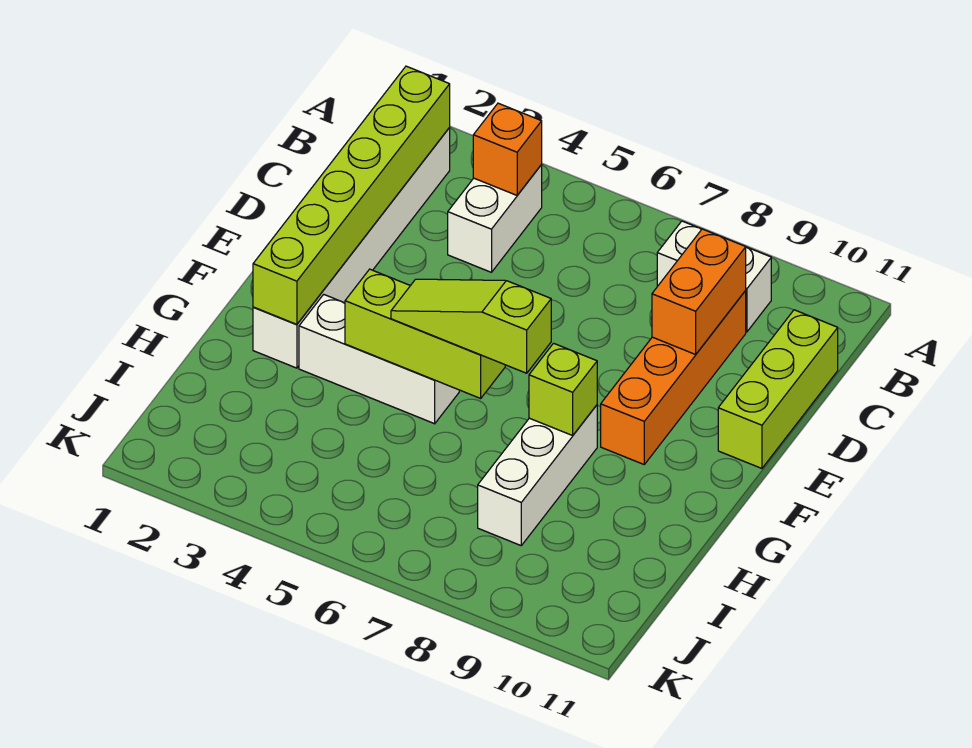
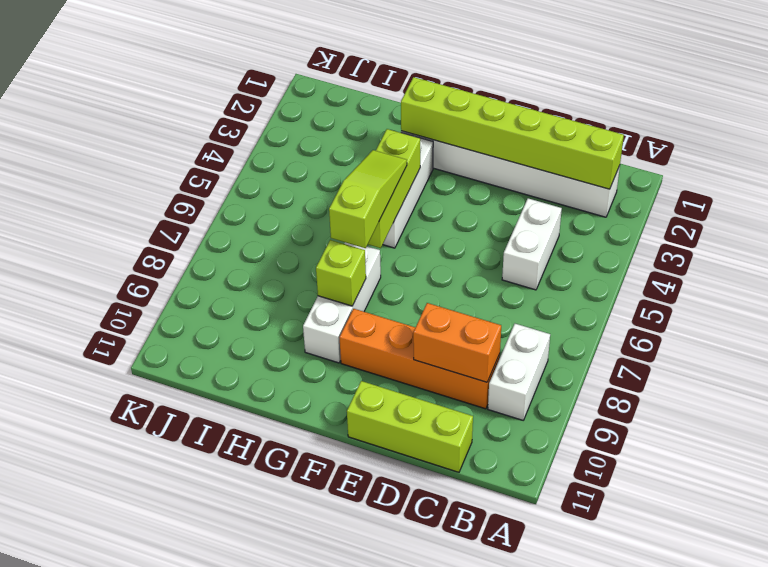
white 1x2 brick [448,165,542,272] -> white 1x2 brick turned to [502,198,562,290]
orange 1x1 brick [473,103,542,195] -> none
white 1x3 brick [478,405,597,545] -> white 1x3 brick turned to [303,242,381,363]

